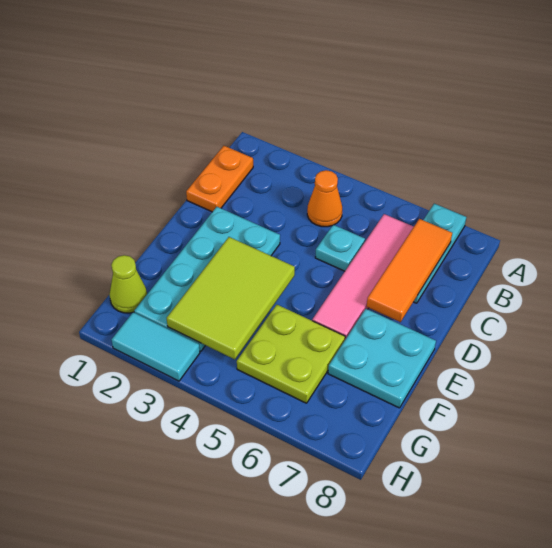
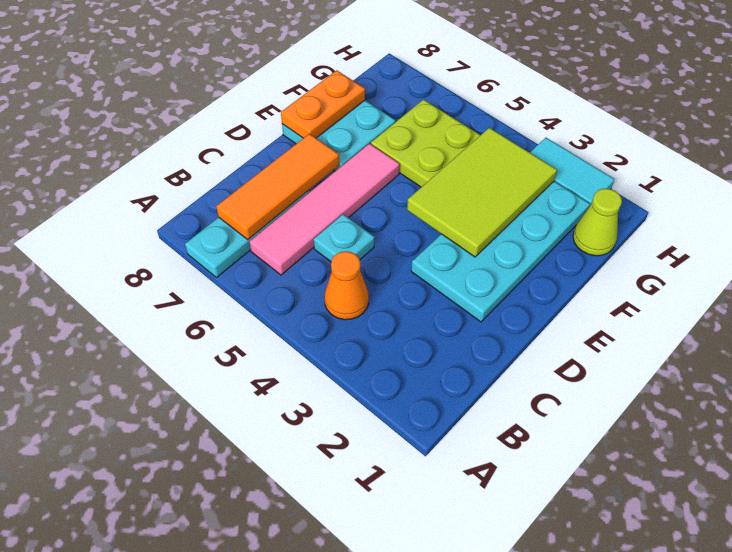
orange 1x2 plate [186,146,253,212] -> orange 1x2 plate moved to [281,70,365,138]

